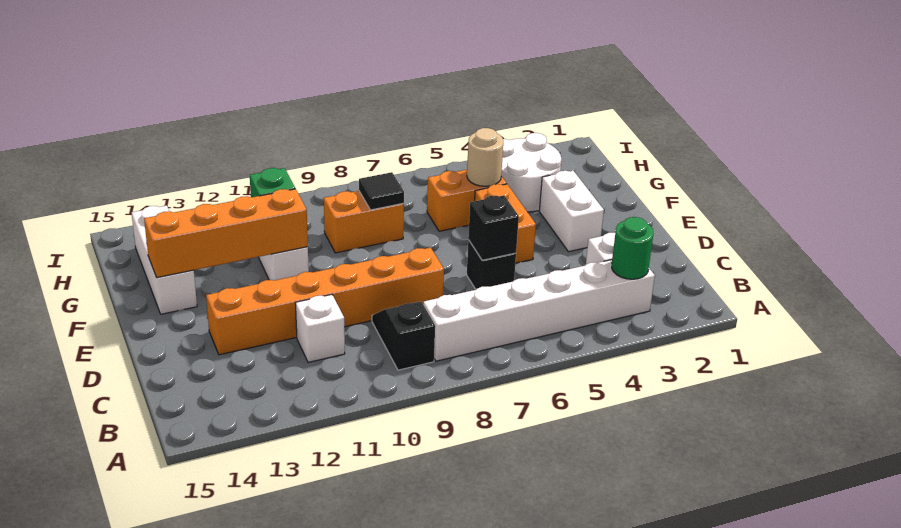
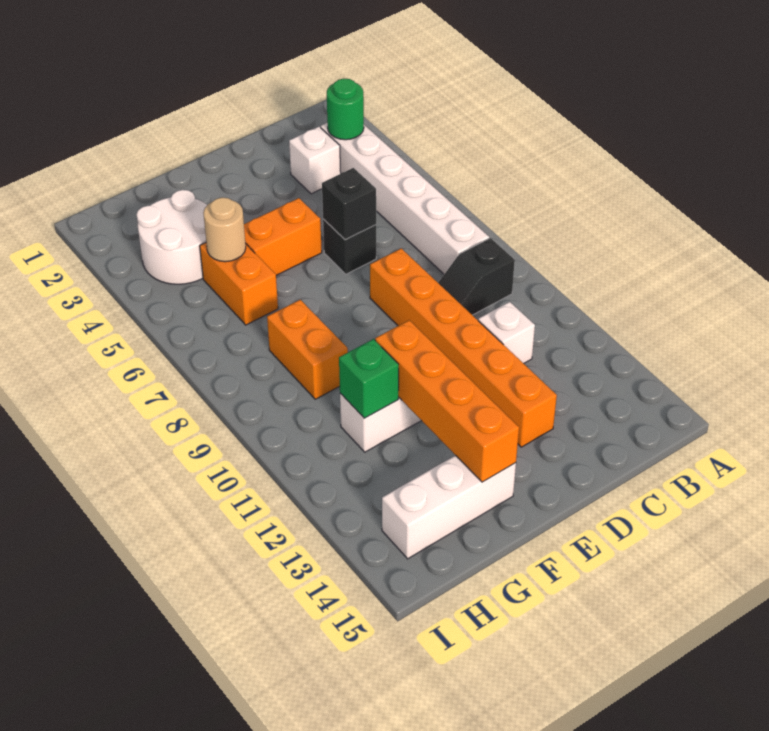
white 1x2 brick [539,171,604,252] -> none
black 1x1 tile [359,172,404,210] -> none

